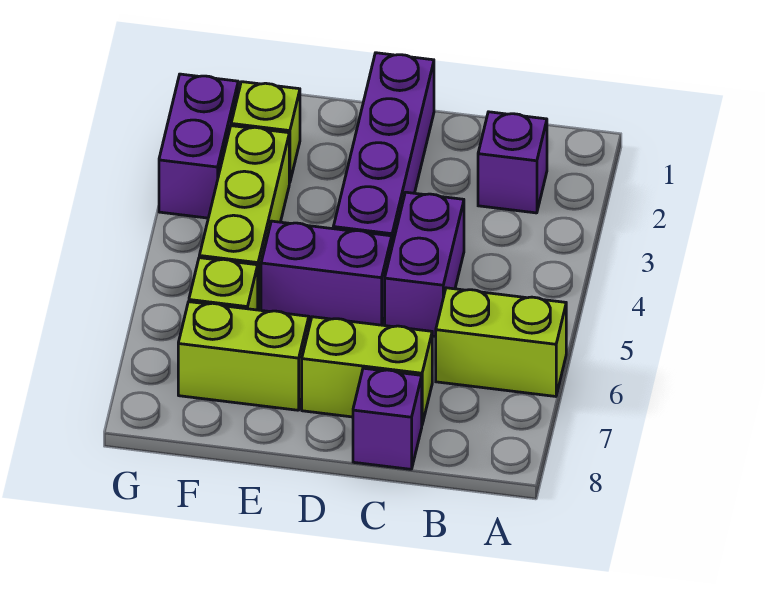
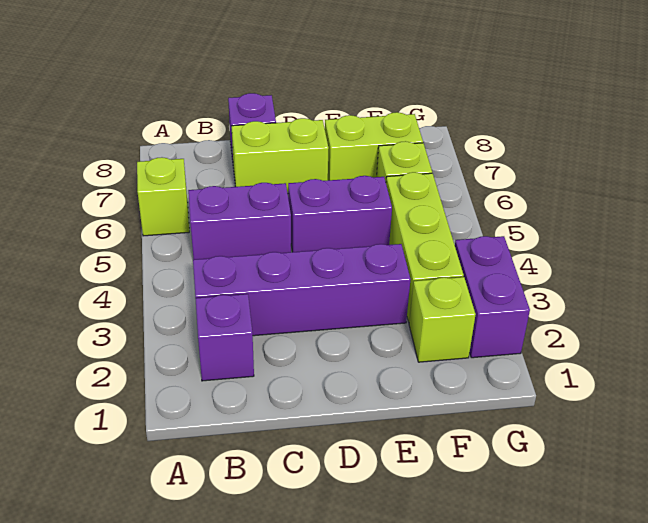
lime 1x2 brick [436,288,566,396] -> lime 1x1 brick [137,157,189,236]
purple 1x2 brick [385,192,464,337] -> purple 1x2 brick turned to [188,183,291,260]
purple 1x4 brick [333,53,434,245] -> purple 1x4 brick turned to [193,244,410,336]

